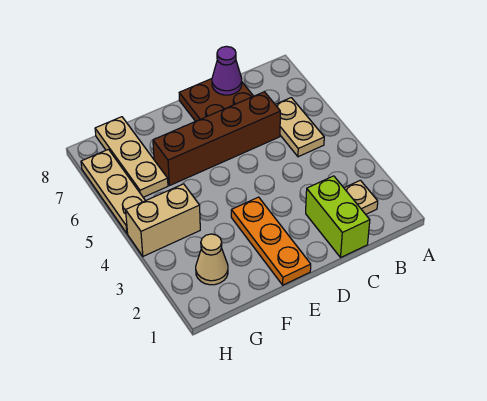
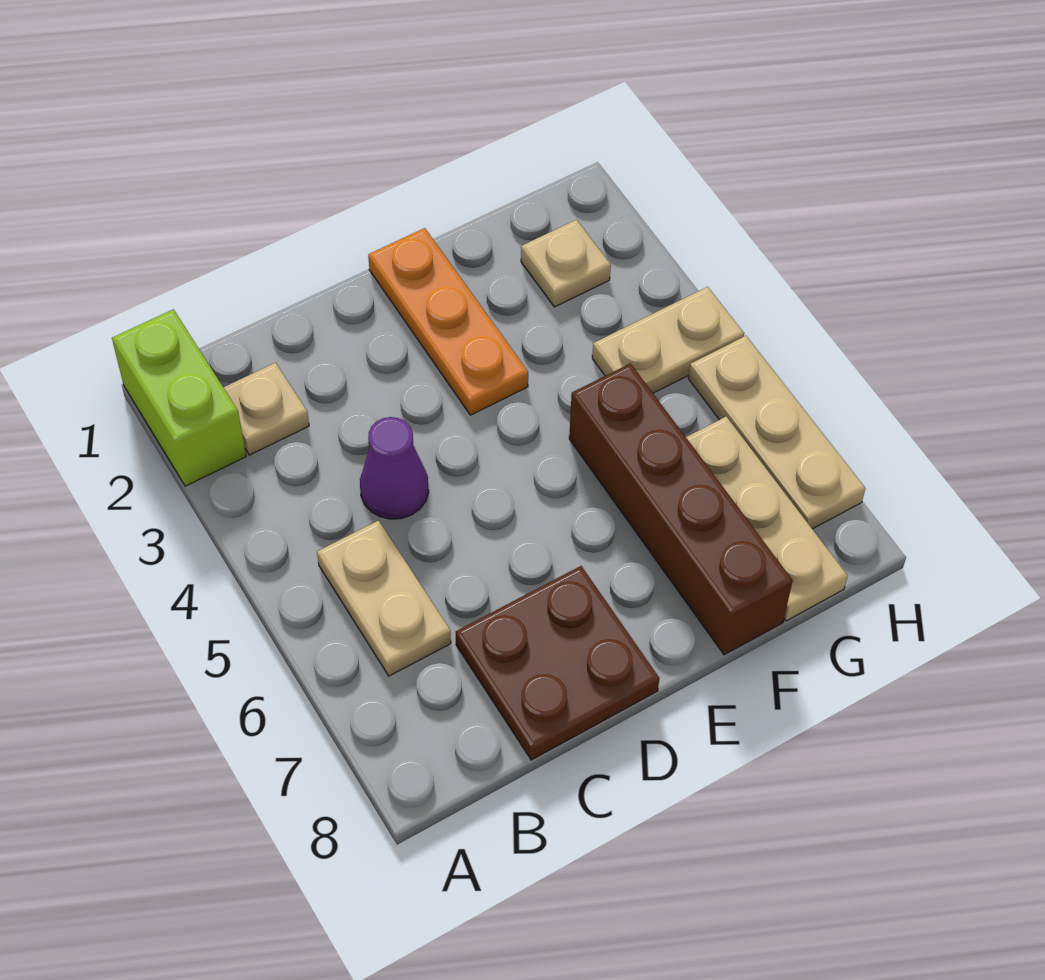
lime 1x2 brick [306,176,370,257] -> lime 1x2 brick moved to [112,309,246,486]
brown 1x4 brick [153,92,280,186] -> brown 1x4 brick turned to [569,363,793,655]
purple 1x1 cone [212,46,242,95] -> purple 1x1 cone moved to [360,417,429,519]
tan 1x1 cone [196,234,228,285] -> tan 1x1 plate [521,220,611,307]
tan 1x2 brick [126,184,200,256] -> tan 1x2 plate [592,287,744,393]

